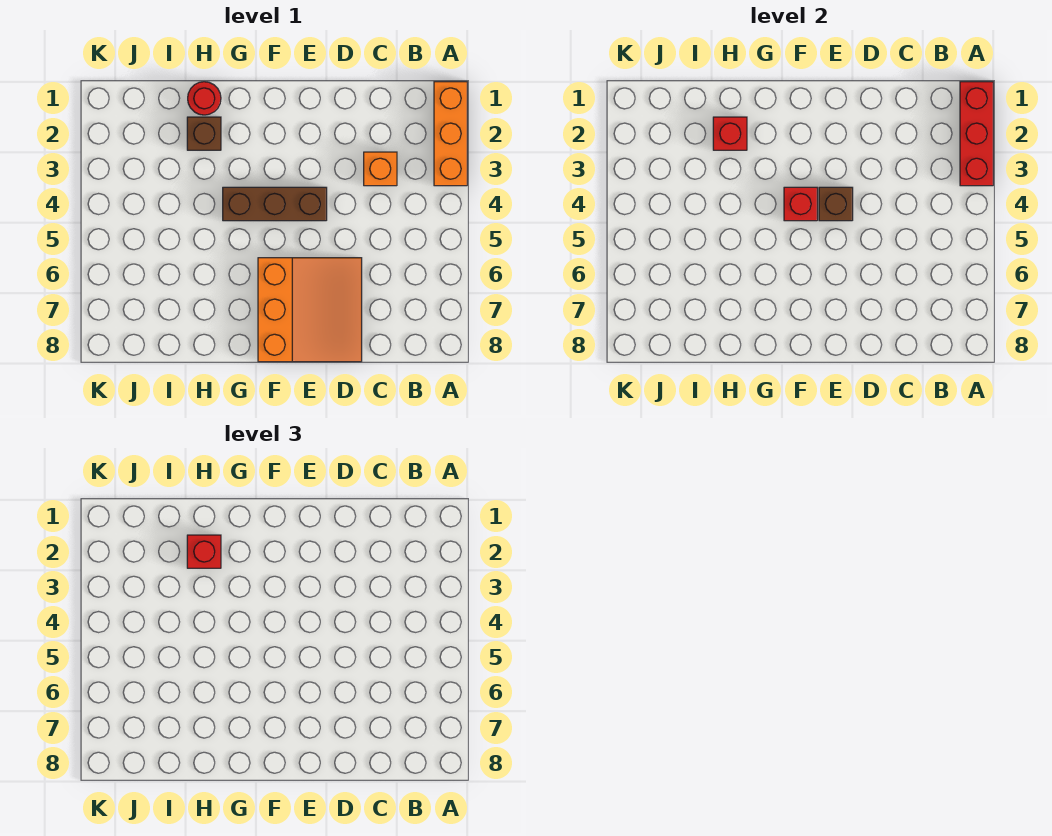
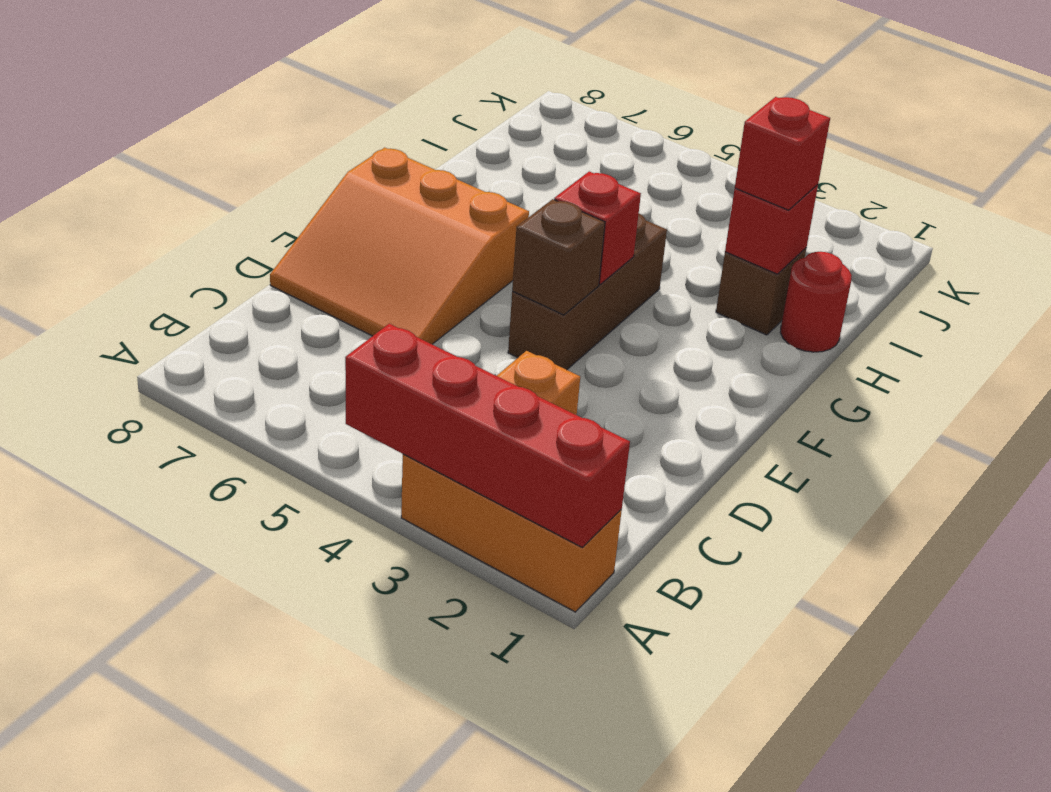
red 1x3 brick [960,82,993,186] -> red 1x4 brick [345,324,630,547]

